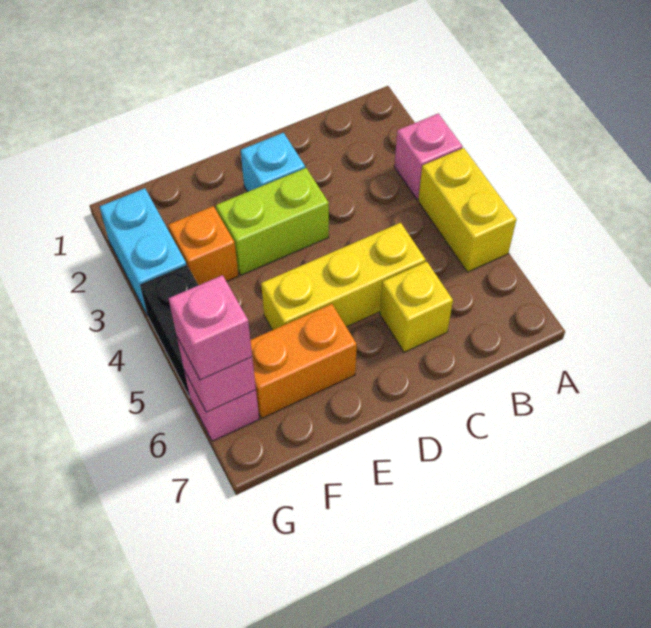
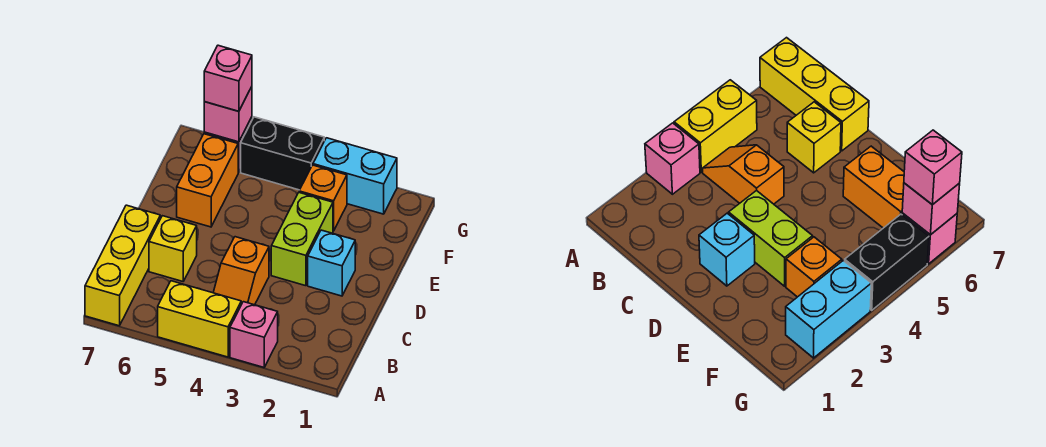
none -> orange 1x2 slope [213,237,269,305]
yellow 1x3 brick [261,223,426,330] -> yellow 1x3 brick moved to [85,205,160,326]

